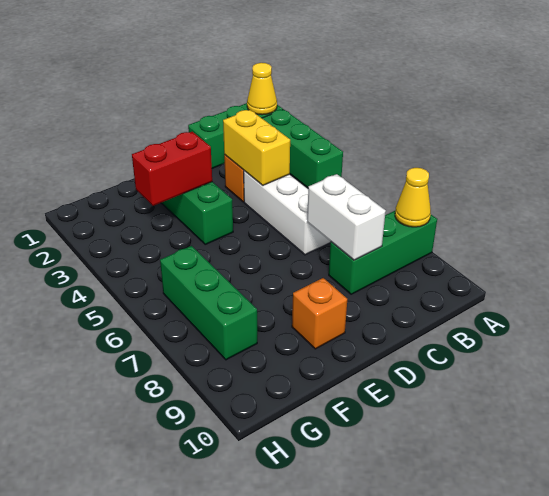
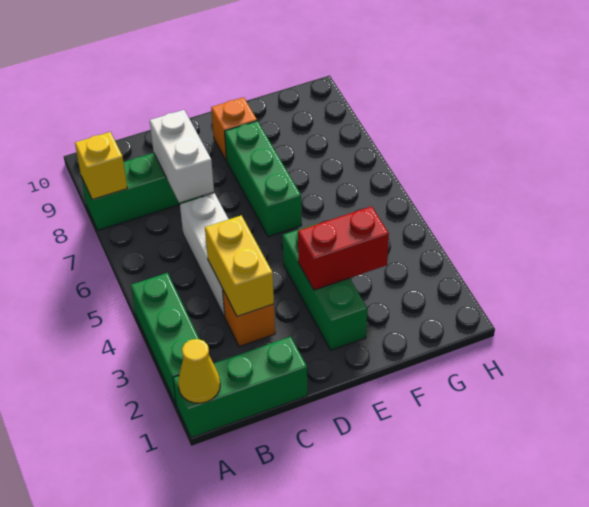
yellow 1x1 cone [395,168,431,227] -> yellow 1x1 brick [75,132,127,200]
green 1x3 brick [160,246,257,360] -> green 1x3 brick moved to [225,121,302,237]

